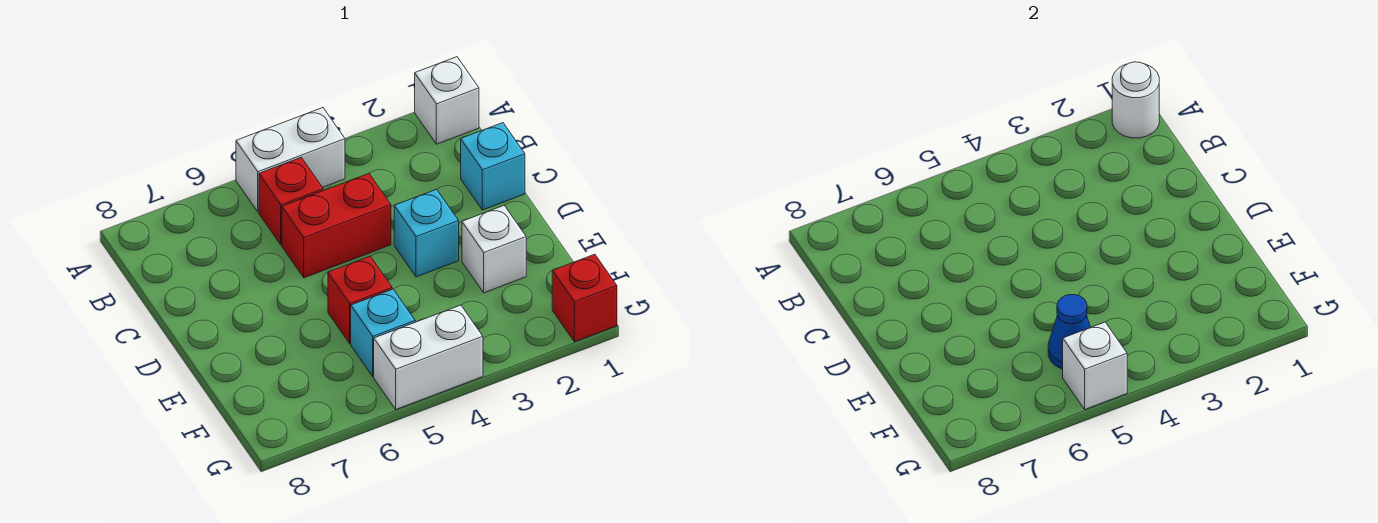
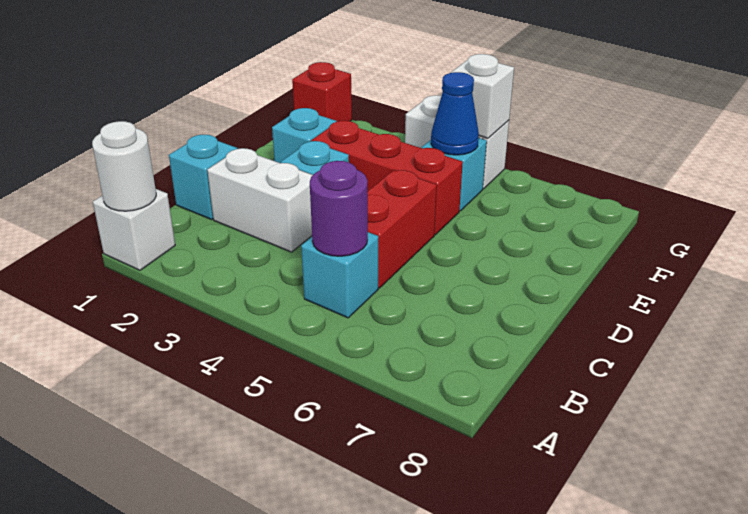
white 1x2 brick [236,108,345,212] -> white 1x2 brick moved to [207,148,313,252]
red 1x1 brick [259,158,323,245] -> cyan 1x1 brick [301,232,378,318]
none -> purple 1x1 round brick [310,161,368,256]
red 1x2 brick [282,173,391,278] -> red 1x2 brick turned to [367,170,437,288]
white 1x1 brick [462,205,526,293] -> cyan 1x1 brick [272,108,336,163]
red 1x1 brick [328,256,392,344] -> red 1x3 brick [311,121,463,235]

